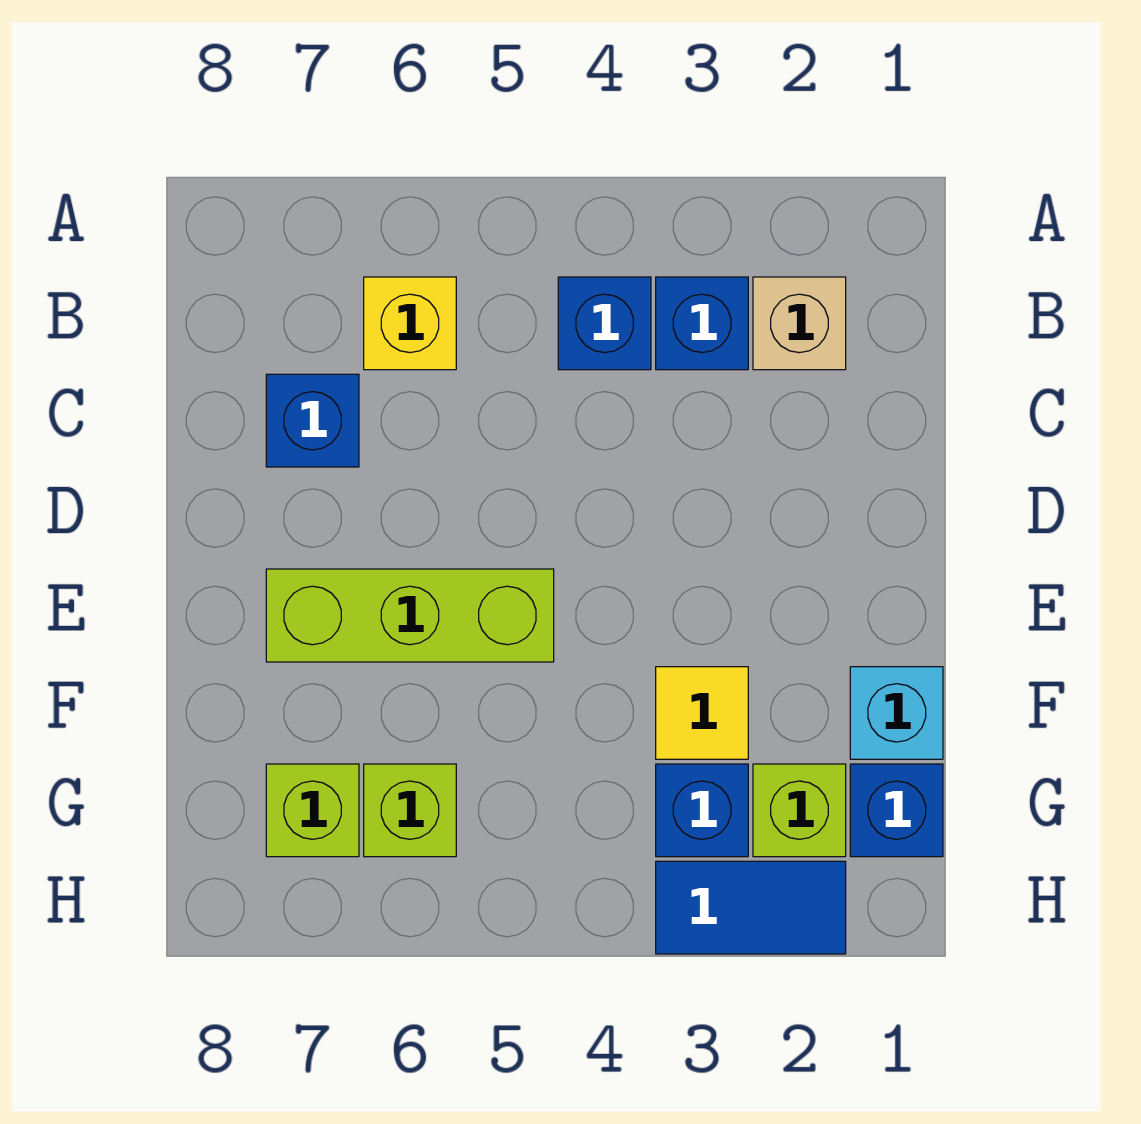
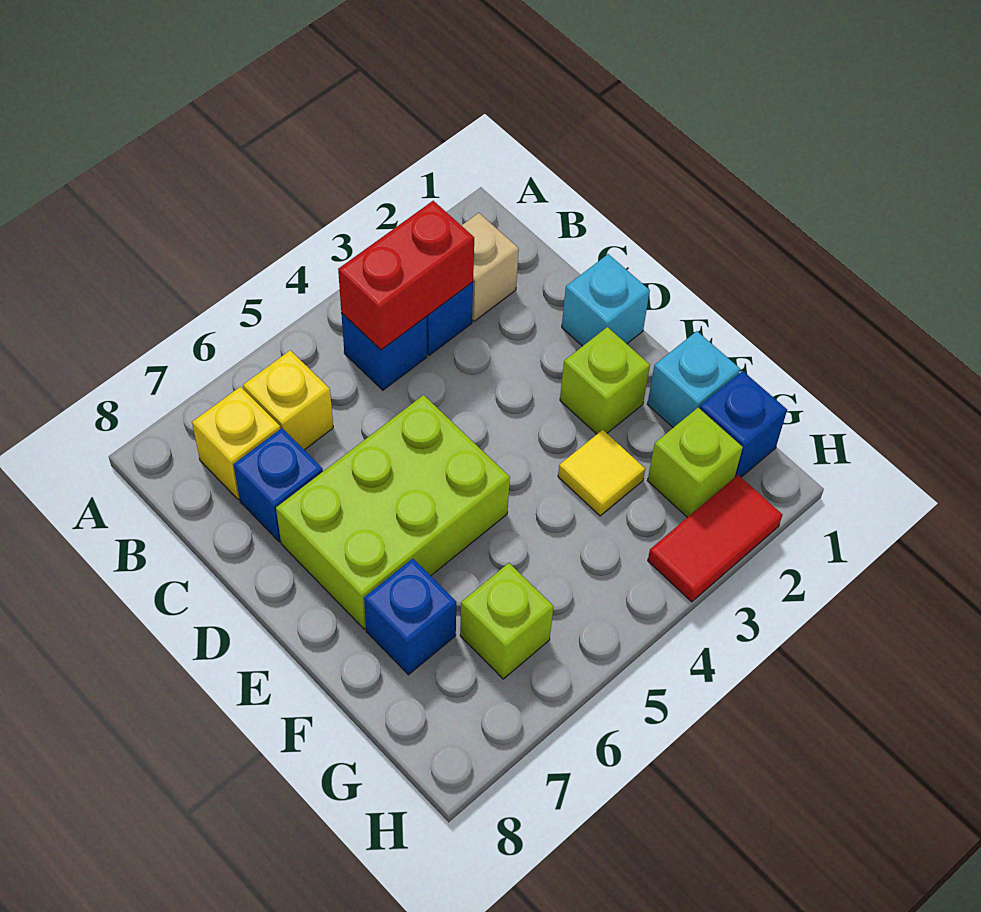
none -> red 1x2 brick [338,201,474,350]
none -> yellow 1x1 brick [192,387,280,500]
none -> cyan 1x1 brick [562,254,650,346]
lime 1x3 brick [266,569,554,662] -> lime 2x3 brick [276,395,510,629]
blue 1x1 brick [656,764,748,857] -> blue 1x1 brick moved to [364,559,456,675]
lime 1x1 brick [266,764,359,857] -> lime 1x1 brick moved to [560,327,650,434]
blue 1x2 tile [656,861,846,954] -> red 1x2 tile [648,475,783,602]

